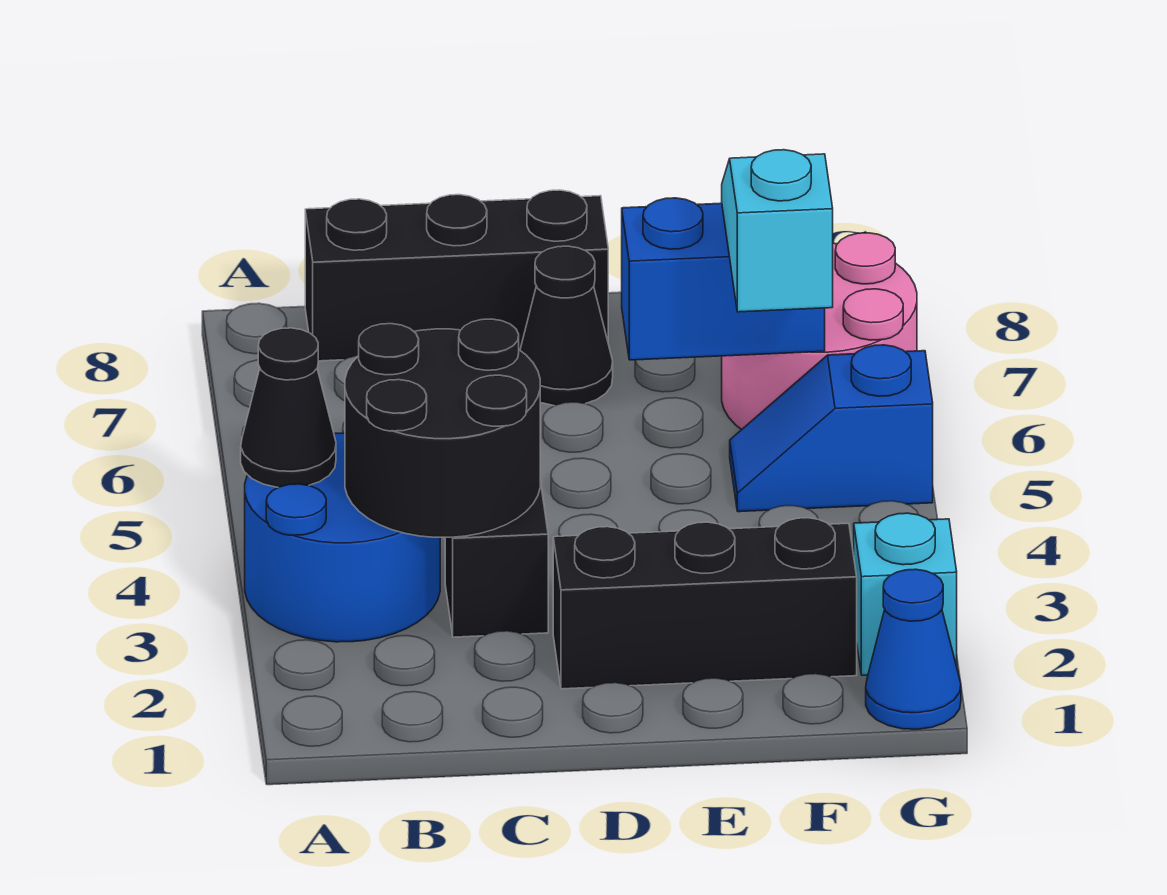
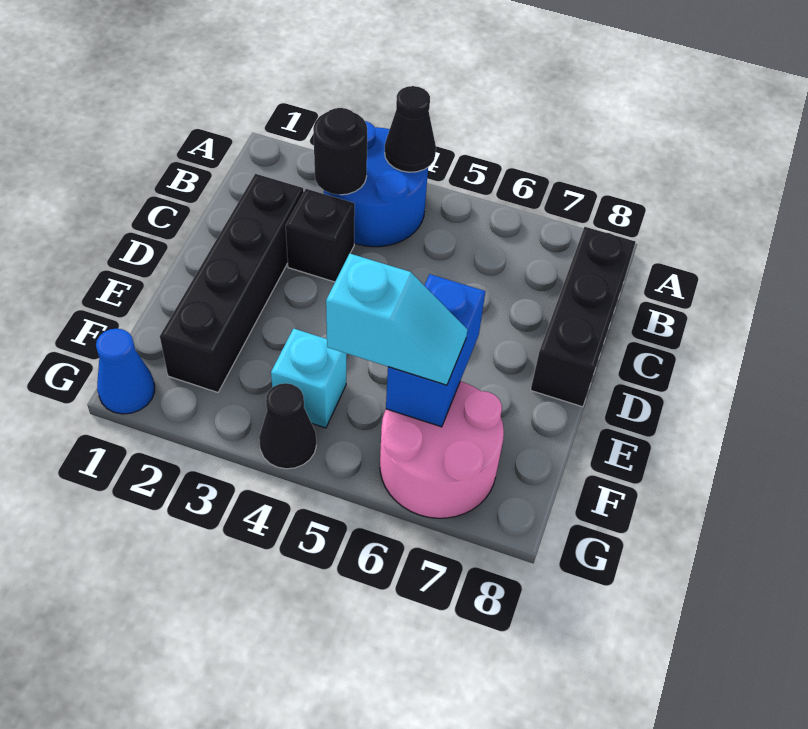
black 2x2 round brick [345,319,540,537] -> black 1x1 round brick [313,108,367,195]
black 1x3 brick [553,518,857,689] -> black 1x4 brick [160,174,304,392]
black 1x1 cone [520,246,613,406] -> black 1x1 cone moved to [259,383,316,469]
blue 1x2 slope [730,345,933,512] -> none
cyan 1x1 brick [854,513,957,675] -> cyan 1x1 brick moved to [271,329,346,428]

